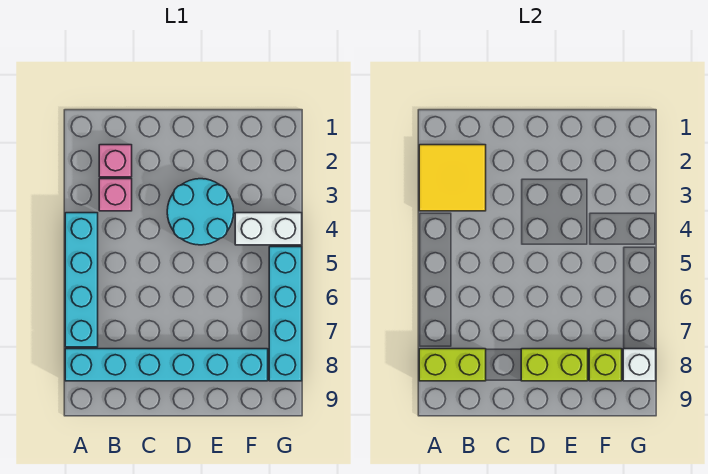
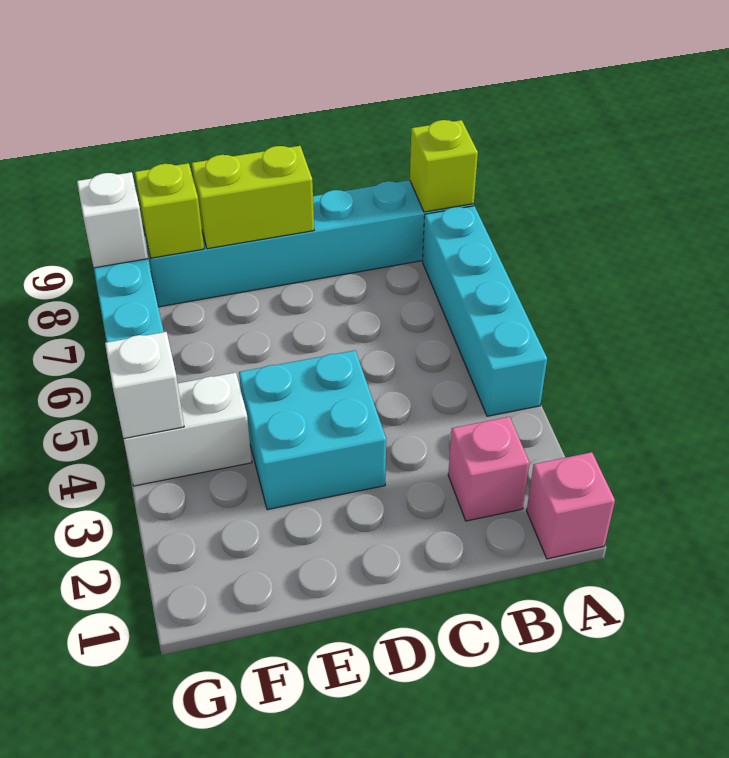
yellow 2x2 tile [419,145,486,211] -> none
lime 1x2 brick [419,349,486,381] -> lime 1x1 brick [410,120,478,212]
pink 1x1 brick [99,179,132,211] -> pink 1x1 brick moved to [527,452,615,559]
cyan 2x2 round brick [167,179,234,245] -> cyan 2x2 brick [239,350,386,510]
none -> white 1x1 brick [105,332,184,439]

